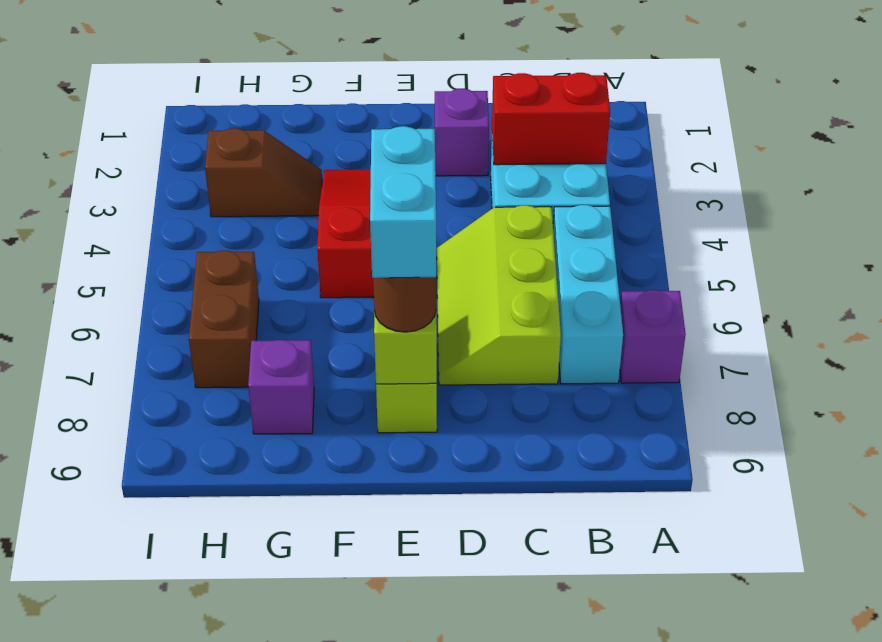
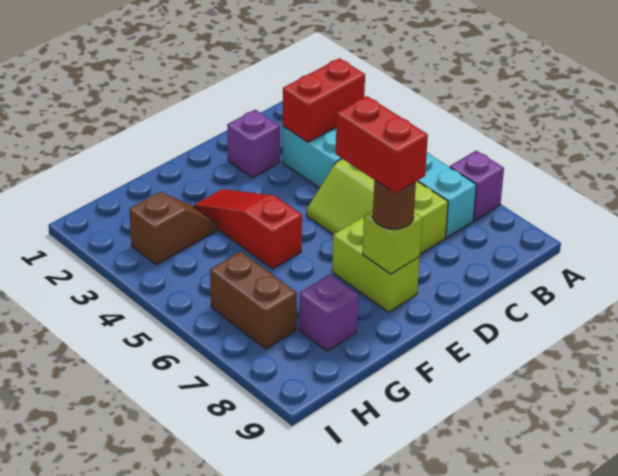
cyan 1x2 brick [370,126,436,278] -> red 1x2 brick [336,96,428,193]

